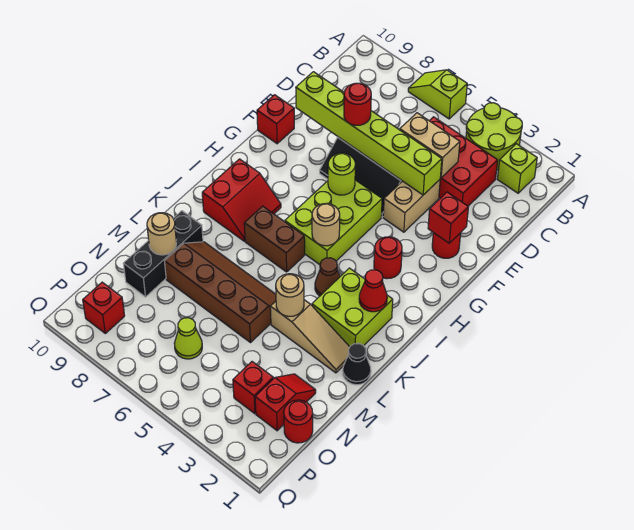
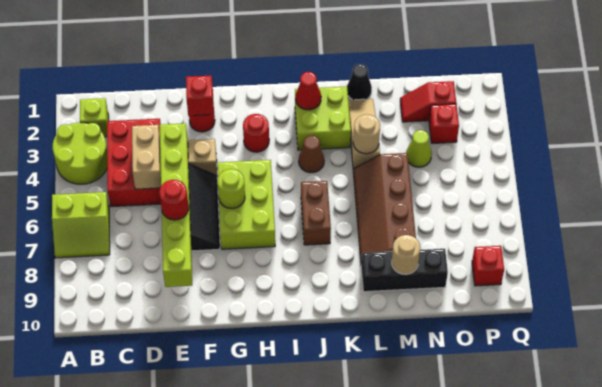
lime 1x2 slope [408,70,467,119] -> lime 2x2 slope [52,192,110,258]
red 1x1 brick [257,95,294,144] -> none
lime 2x3 brick [285,180,382,265] -> lime 2x3 brick turned to [217,160,275,249]
tan 1x1 round brick [312,203,340,246] -> none
red 2x2 slope [202,159,281,241] -> none
red 1x1 round brick [284,400,313,443] -> none
lime 1x1 cone [174,318,202,359] -> lime 1x1 cone moved to [406,130,432,167]

